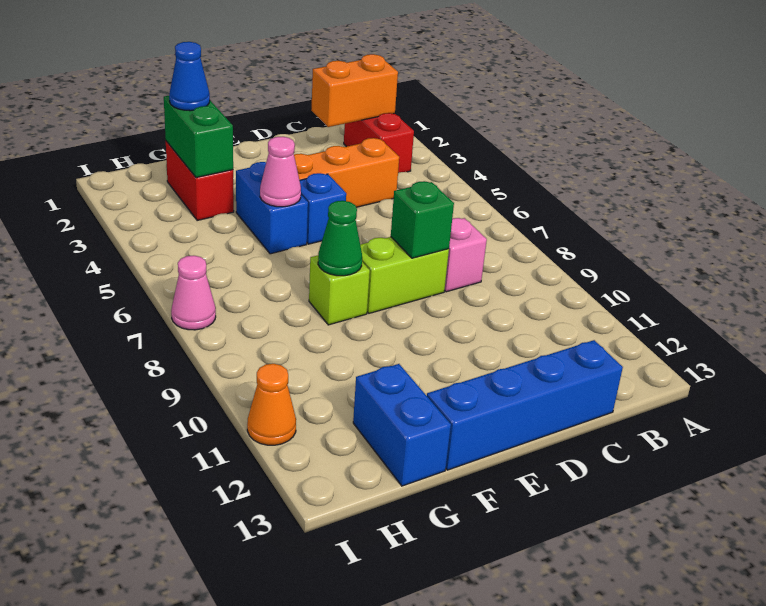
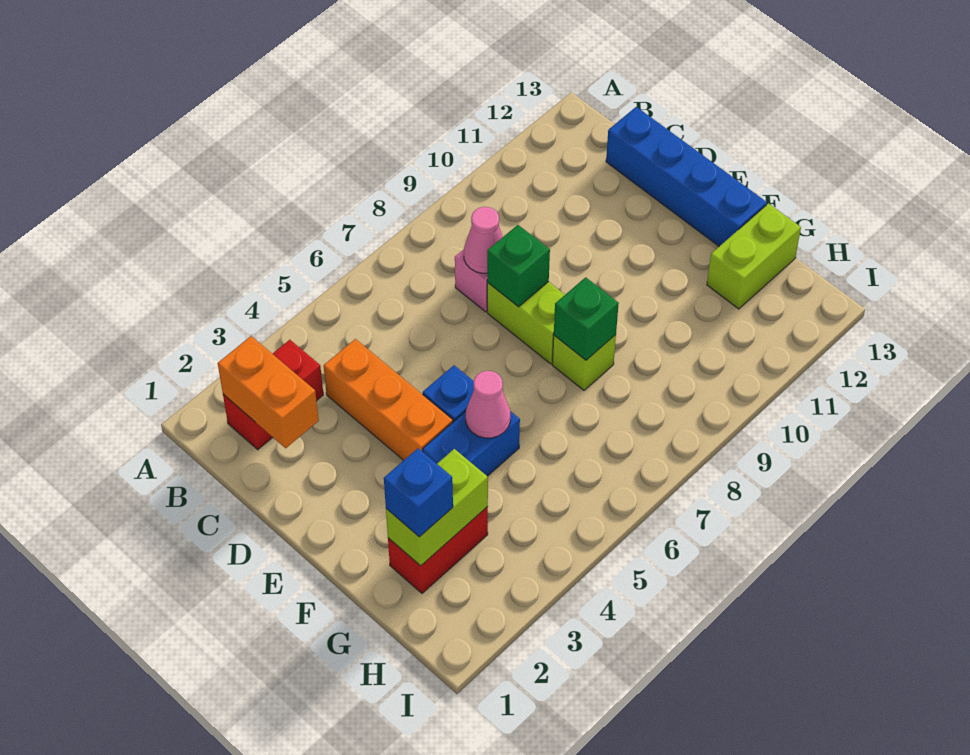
green 1x1 cone [318,201,362,276] -> green 1x1 brick [554,277,619,360]
green 1x2 brick [164,96,233,178] -> lime 1x2 brick [386,449,488,566]
blue 1x1 cone [169,42,210,111] -> blue 1x1 brick [384,448,453,537]
blue 1x2 brick [353,364,451,486] -> lime 1x2 brick [707,203,801,309]
pink 1x1 cone [171,256,216,330] -> pink 1x1 cone moved to [464,207,503,273]
orange 1x1 cone [247,364,296,445] -> none

